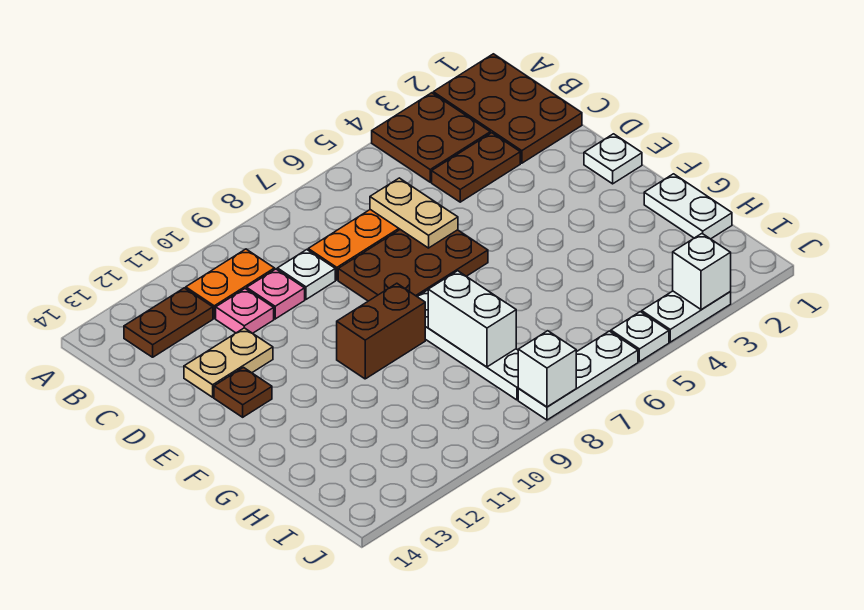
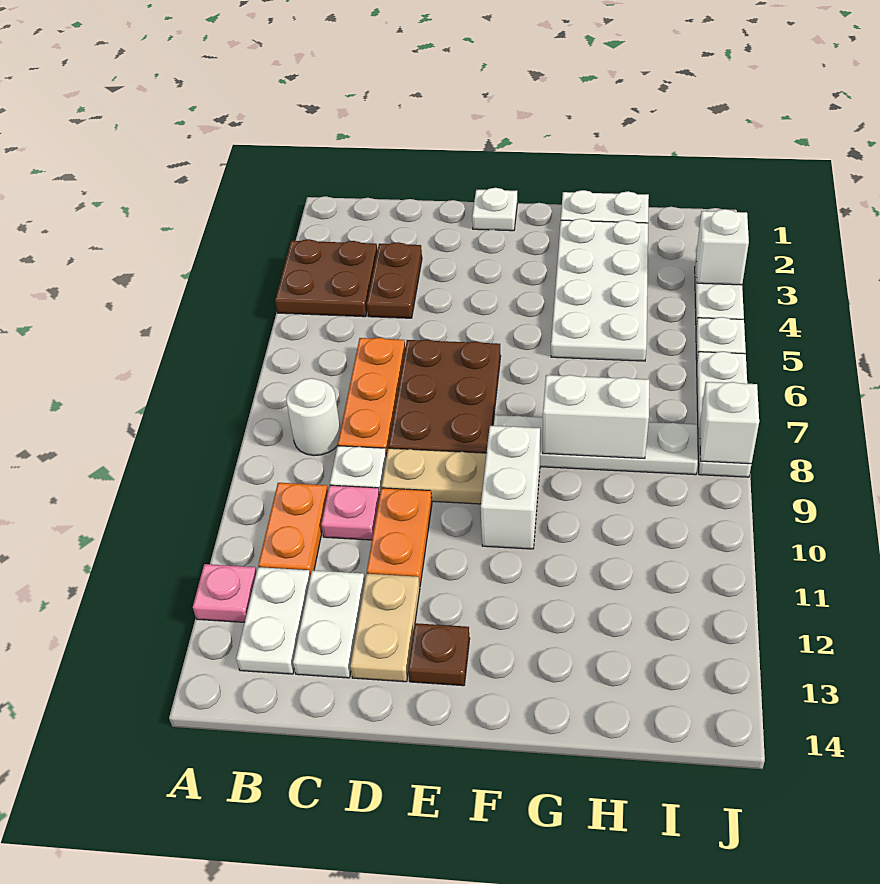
brown 2x3 plate [433,54,582,163] -> none
none -> white 1x1 round brick [286,378,341,456]
brown 1x2 plate [124,288,213,357] -> white 1x2 plate [236,567,310,674]
tan 1x2 plate [370,178,458,248] -> tan 1x2 plate moved to [382,448,487,504]
pink 1x1 plate [216,289,274,333] -> pink 1x1 plate moved to [193,564,256,622]
none -> white 1x2 plate [293,570,365,678]
none -> orange 1x2 plate [367,488,432,585]
brown 1x2 brick [337,283,425,379] -> white 1x2 brick [481,426,540,549]
none -> white 2x4 plate [551,219,648,361]

